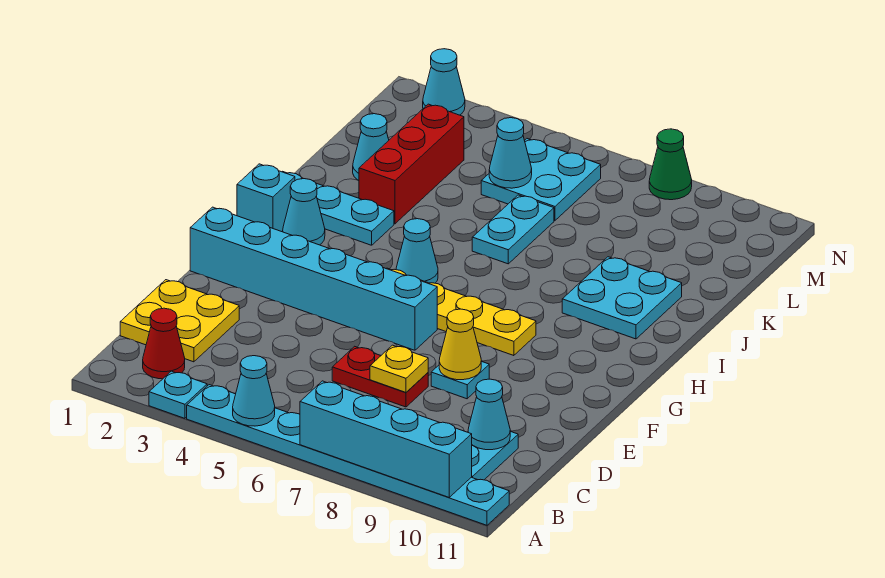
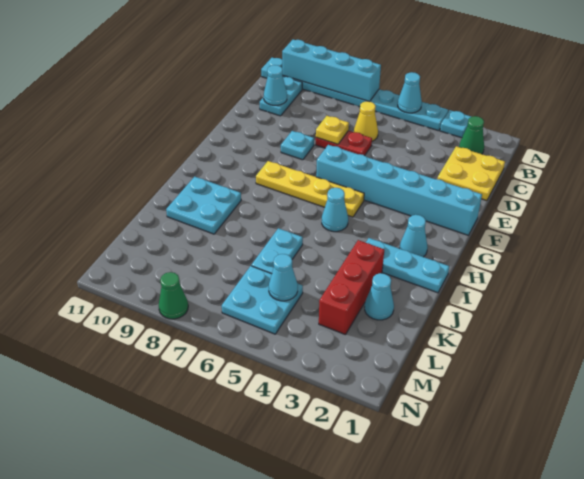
red 1x1 cone [143,308,185,379] -> green 1x1 cone [459,116,484,154]
yellow 1x1 cone [439,309,481,380] -> yellow 1x1 cone moved to [354,101,378,141]
cyan 1x1 brick [237,164,295,232] -> none
cyan 1x1 cone [423,49,465,115] -> none

